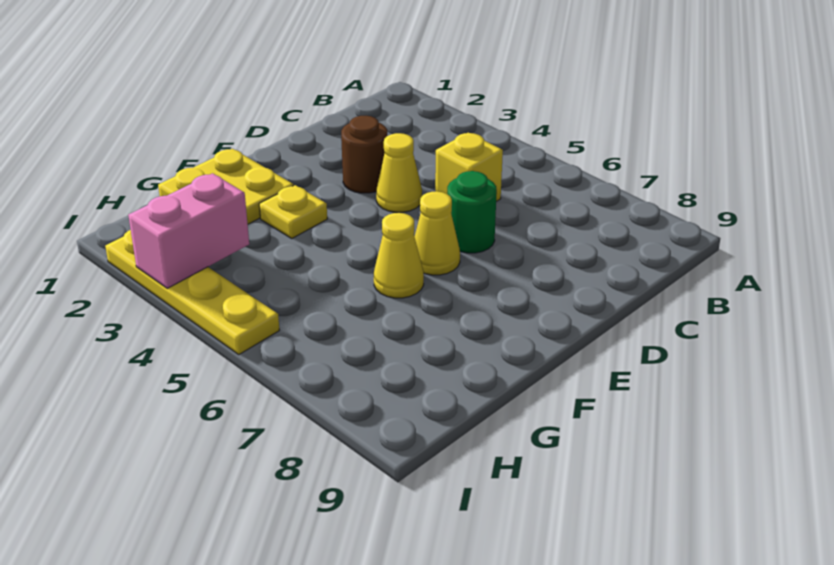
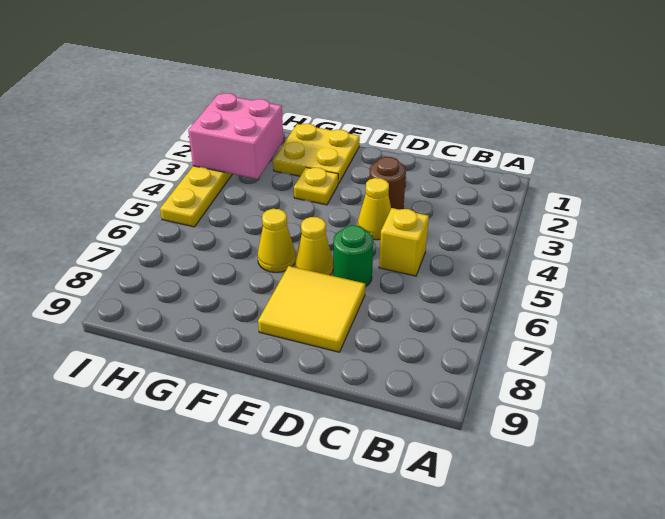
none -> yellow 2x2 tile [258,266,365,352]
pink 1x2 brick [128,173,249,288] -> pink 2x2 brick [188,93,283,179]

